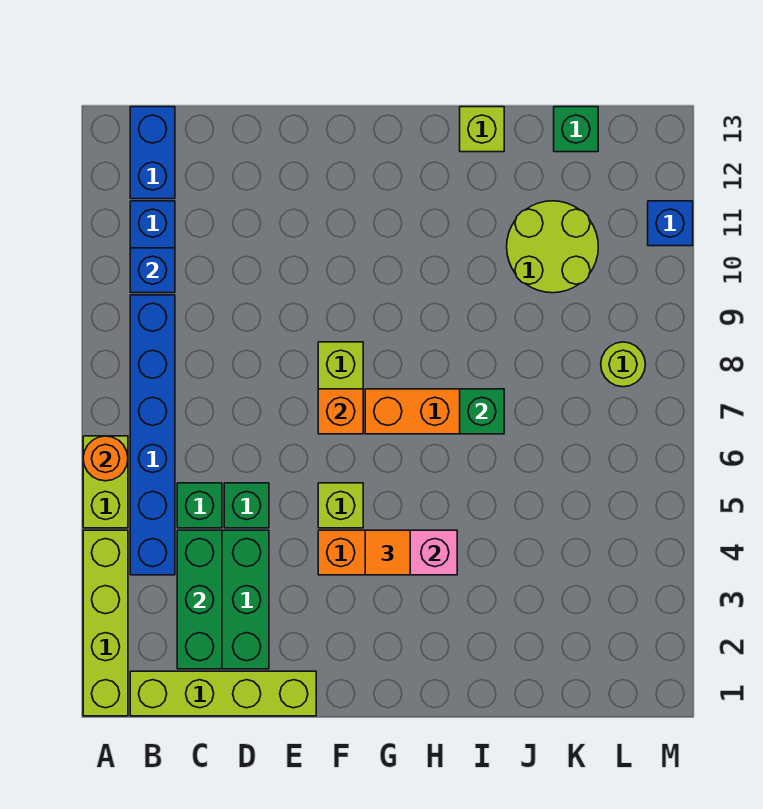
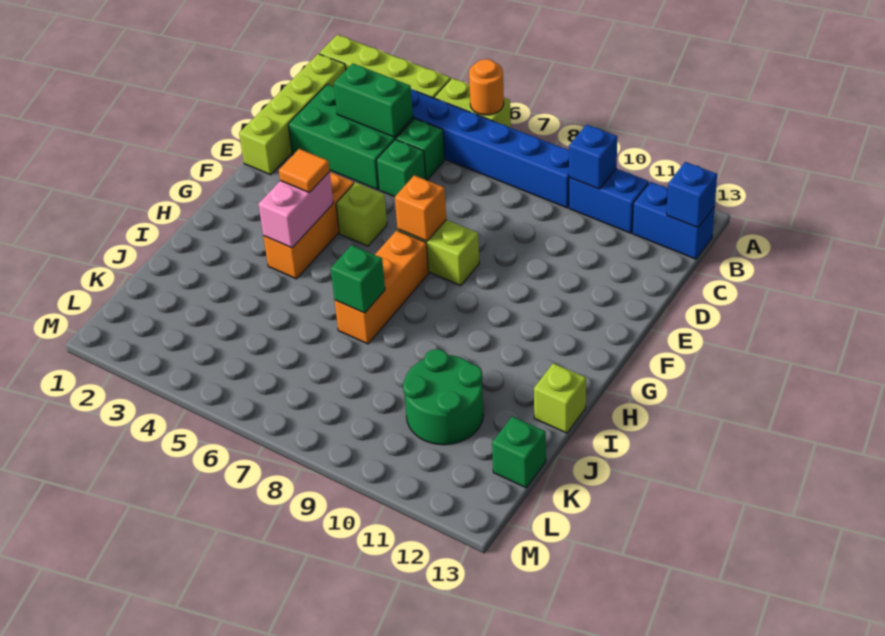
green 1x3 brick [177,530,222,669] -> green 1x2 brick [334,63,413,137]
lime 2x2 round brick [507,201,598,293] -> green 2x2 round brick [403,349,483,445]
lime 1x1 round brick [601,342,645,387] -> none
blue 1x1 brick [648,201,693,246] -> blue 1x1 brick moved to [667,162,717,228]

